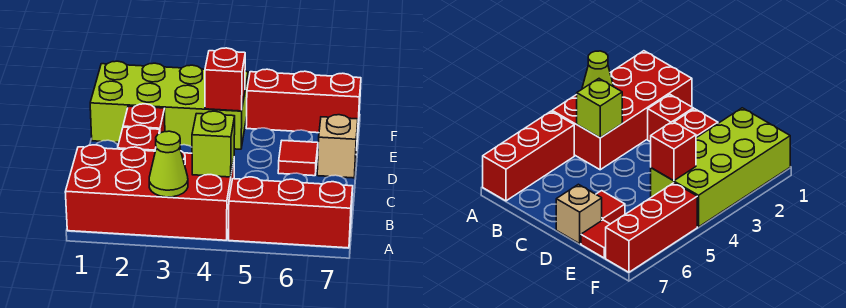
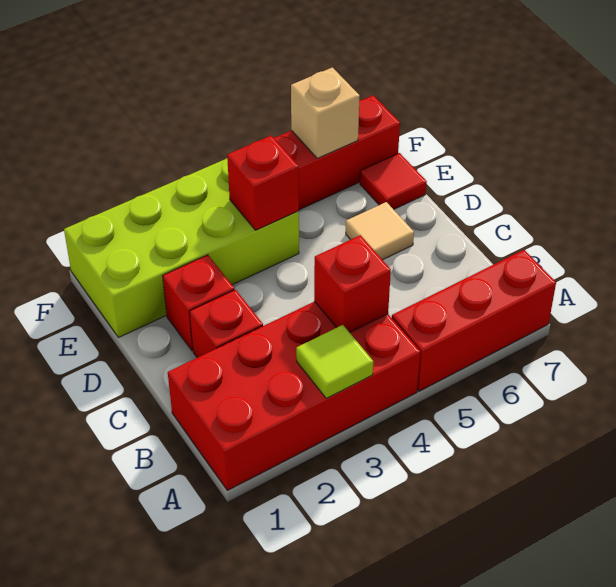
lime 1x1 cone [149,131,188,197] -> lime 1x1 tile [296,325,373,398]
lime 1x1 brick [192,111,235,177] -> red 1x1 brick [314,235,391,332]
red 1x1 tile [278,141,318,176] -> tan 1x1 tile [346,202,414,260]
tan 1x1 brick [317,115,358,178] -> tan 1x1 brick moved to [291,67,360,159]

